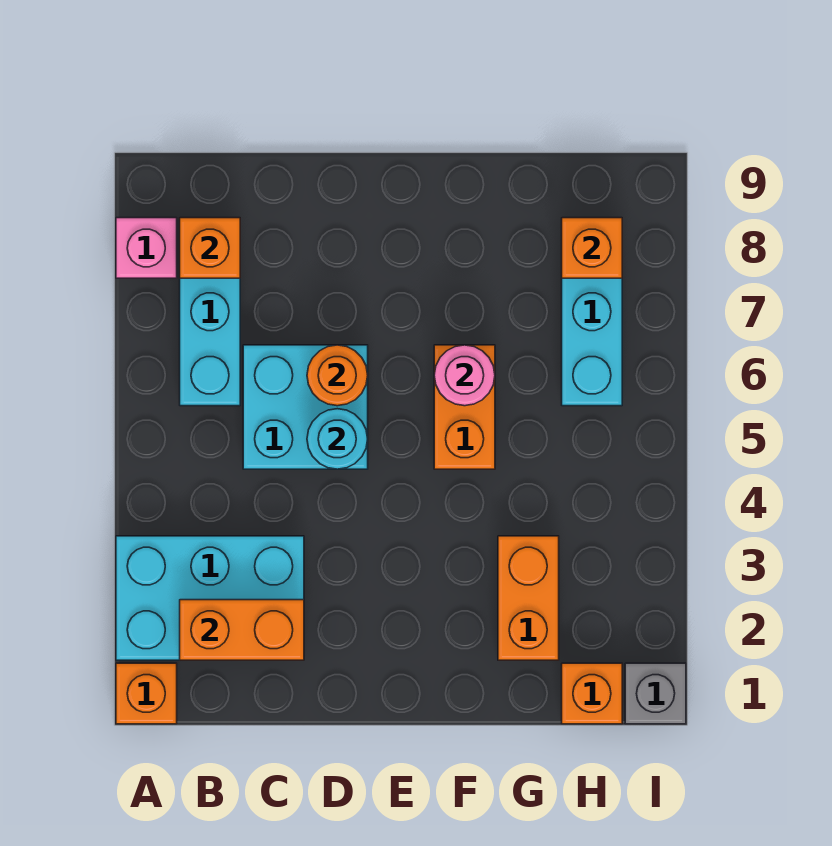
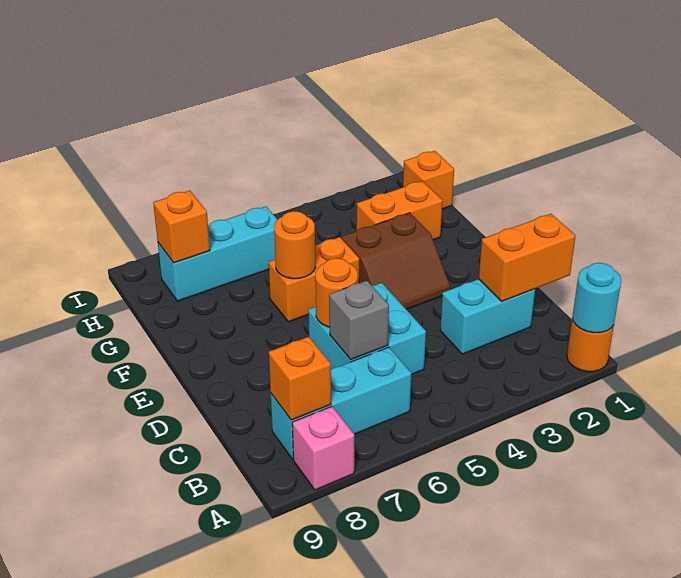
orange 1x1 brick [116,663,177,724] -> orange 1x1 round brick [567,319,614,372]
cyan 2x3 brick [116,536,304,660] -> cyan 1x2 brick [440,279,535,354]
orange 1x2 brick [180,600,304,660] -> orange 1x2 brick turned to [479,214,576,301]
cyan 1x1 round brick [307,409,368,469] -> cyan 1x1 round brick moved to [572,263,621,333]
none -> brown 2x2 slope [342,213,450,310]
pink 1x1 round brick [434,345,495,406] -> orange 1x1 round brick [274,211,315,279]
grey 1x1 brick [625,663,686,724] -> grey 1x1 brick moved to [329,281,389,360]

